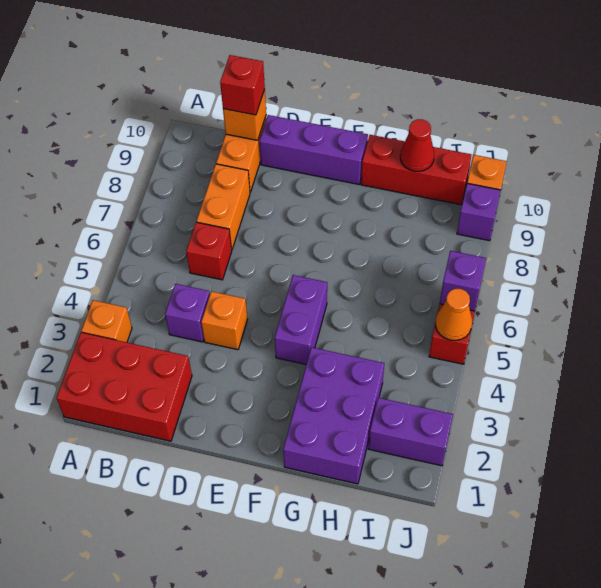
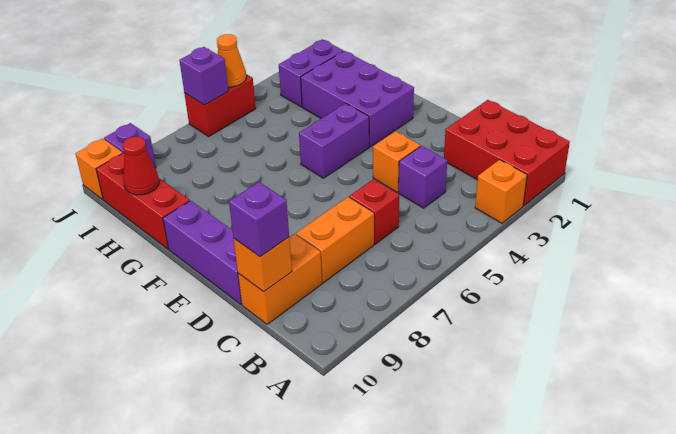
red 1x1 brick [220,55,265,115] -> purple 1x1 brick [229,182,289,257]
purple 2x3 brick [283,347,384,484] -> purple 2x3 brick turned to [301,51,414,147]
purple 1x2 brick [368,398,453,466] -> purple 1x2 brick turned to [279,39,343,107]

